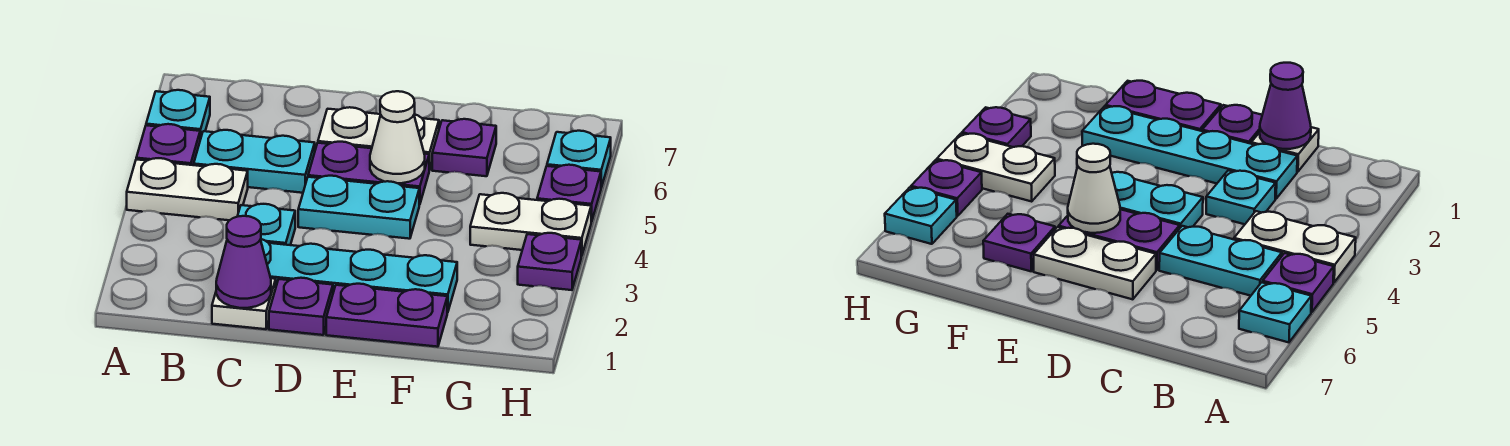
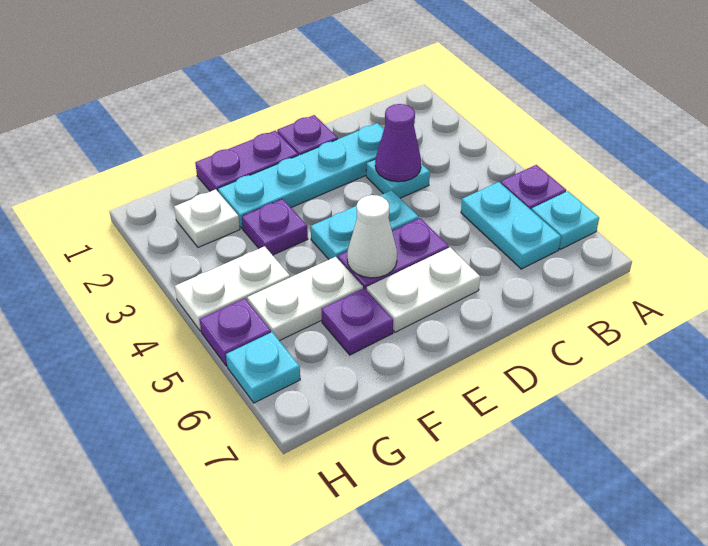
white 1x2 plate [127,158,248,220] -> white 1x2 plate moved to [247,257,363,341]
cyan 1x2 plate [194,130,315,193] -> cyan 1x2 plate turned to [461,182,561,269]
white 1x1 plate [212,278,276,329] -> white 1x1 plate moved to [174,189,240,248]
purple 1x1 cone [216,216,271,308] -> purple 1x1 cone moved to [375,104,421,182]
purple 1x1 plate [518,233,581,290] -> purple 1x1 plate moved to [242,199,308,255]

